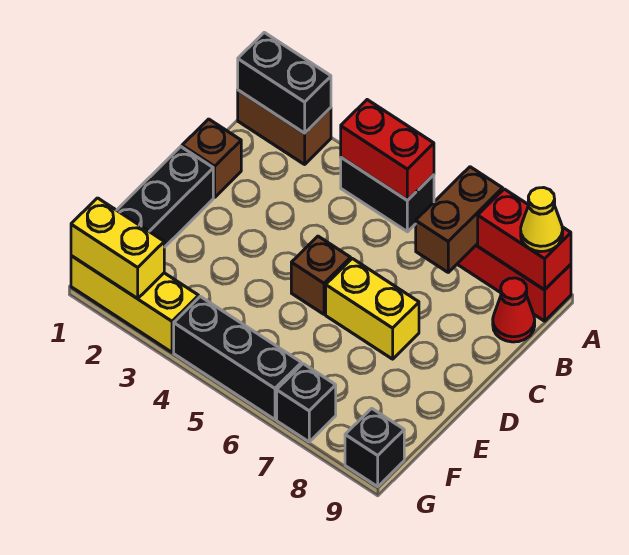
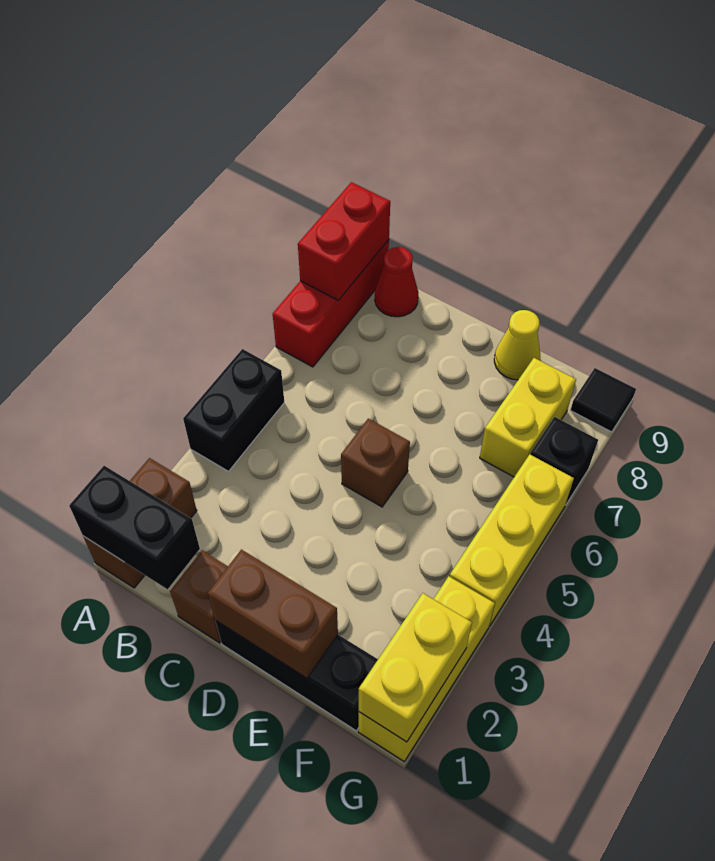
black 1x2 brick [238,32,331,133] -> black 1x2 brick turned to [69,466,200,589]
red 1x2 brick [341,100,434,200] -> none
brown 1x2 brick [416,167,503,272] -> brown 1x2 brick moved to [208,550,338,678]
yellow 1x1 cone [521,188,563,252] -> yellow 1x1 cone moved to [494,310,540,380]
yellow 1x2 brick [326,259,419,359] -> yellow 1x2 brick moved to [480,358,576,477]
black 1x3 brick [174,297,301,419] -> yellow 1x3 brick [450,454,574,626]
black 1x1 brick [345,408,404,486] -> black 1x1 tile [570,368,636,432]

